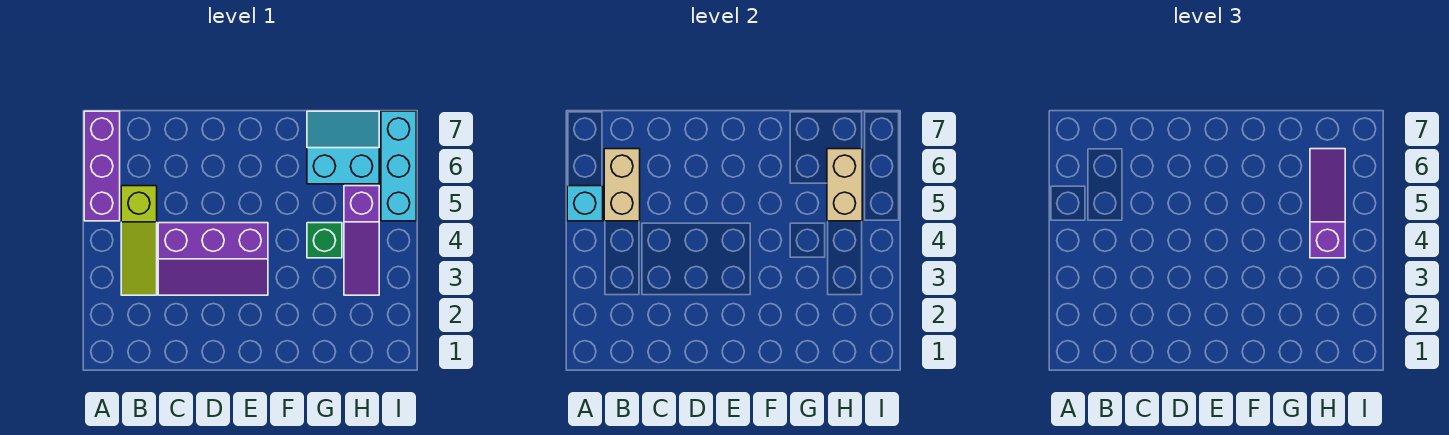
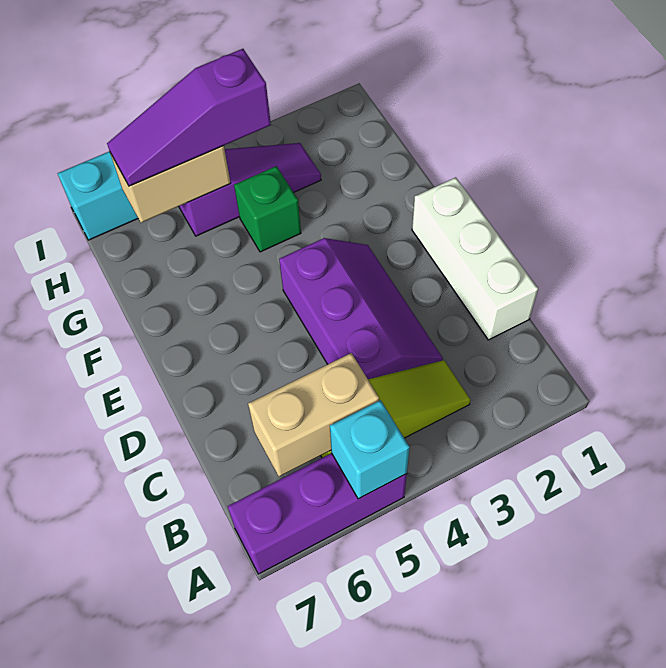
none -> white 1x3 brick [412,177,538,340]
cyan 2x2 slope [307,111,379,184] -> none

